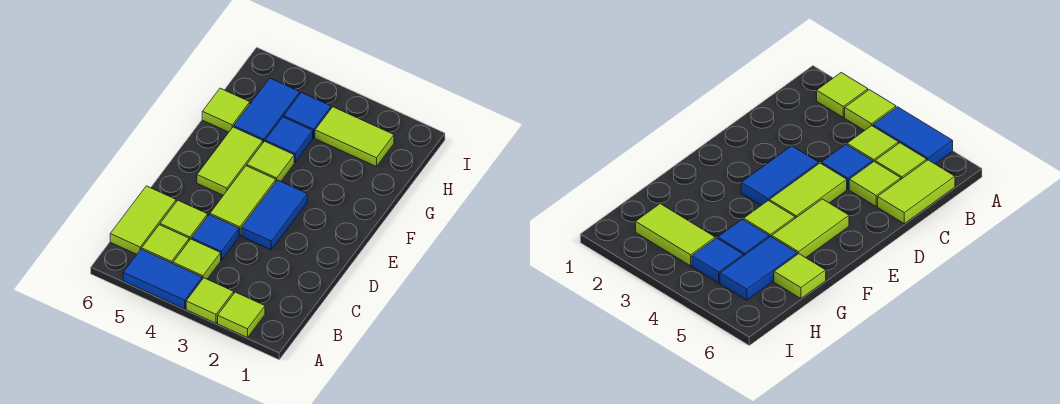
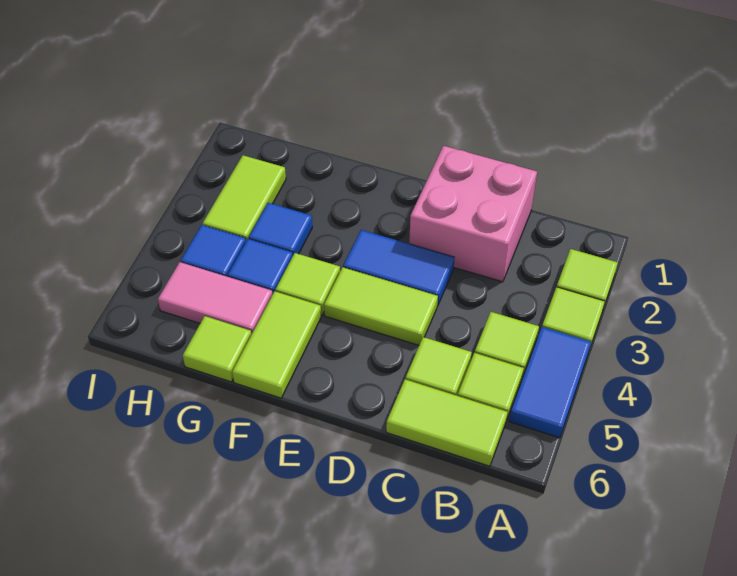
none -> pink 2x2 brick [409,146,537,282]
blue 1x1 tile [192,215,239,260] -> blue 1x1 tile moved to [249,203,312,255]
lime 1x2 tile [197,127,263,195] -> lime 1x2 tile turned to [232,291,321,398]
blue 1x2 tile [234,78,300,142] -> pink 1x2 tile [158,262,272,334]

